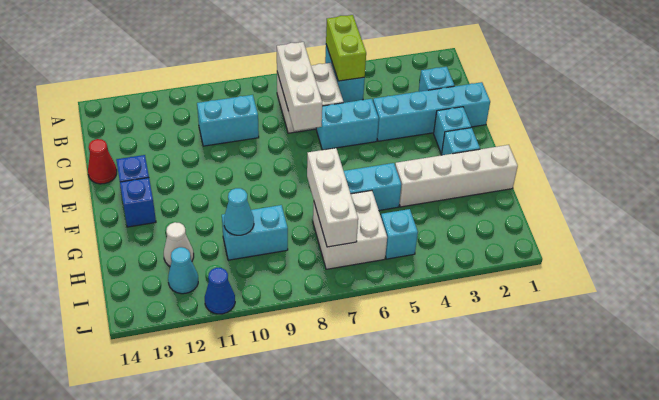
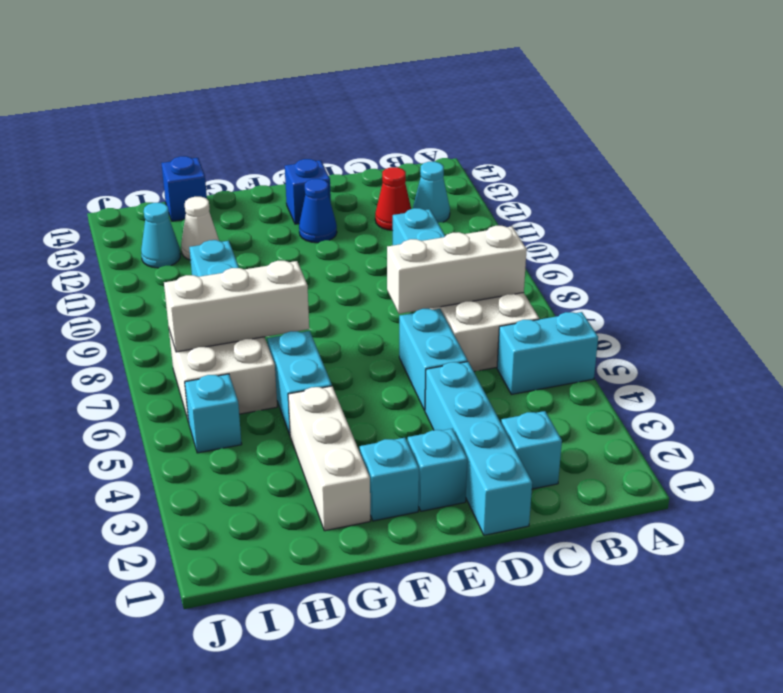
lime 1x2 brick [326,15,366,81] -> none
red 1x1 cone [88,139,117,184] -> red 1x1 cone moved to [375,167,411,231]
blue 1x1 brick [120,178,156,227] -> blue 1x1 brick moved to [161,156,207,221]
white 1x4 brick [395,145,518,207] -> white 1x3 brick [288,386,370,531]
cyan 1x1 cone [224,188,254,235] -> cyan 1x1 cone moved to [413,162,450,223]
blue 1x1 cone [205,268,235,314] -> blue 1x1 cone moved to [299,179,337,243]

